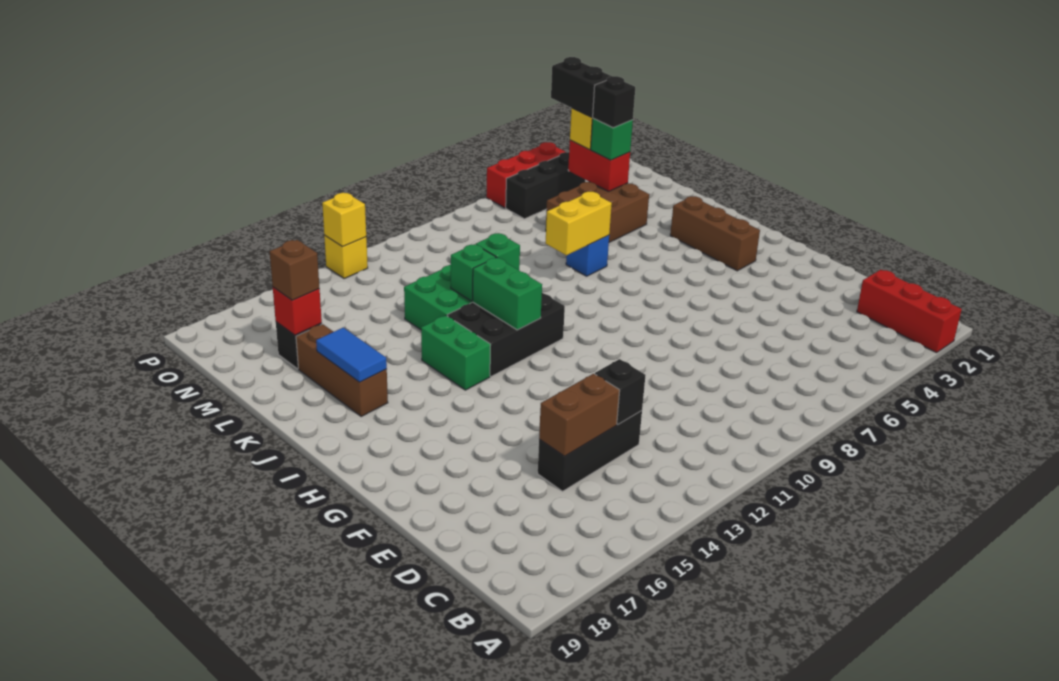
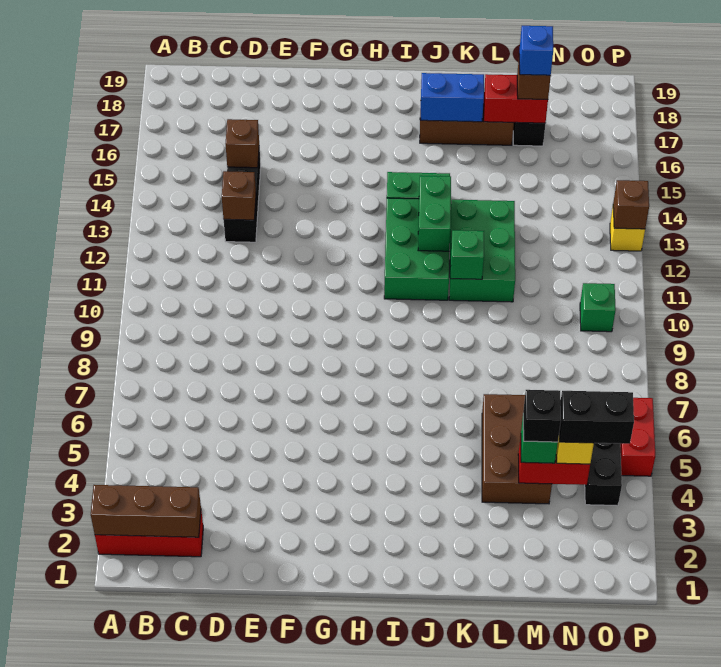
black 1x1 brick [595,359,646,424] -> brown 1x1 brick [222,171,256,220]
brown 1x2 brick [539,374,620,456] -> brown 1x1 brick [225,119,259,168]
brown 1x3 brick [670,196,760,271] -> brown 1x3 brick moved to [91,485,201,537]
black 2x3 brick [447,293,565,377] -> green 2x3 brick [384,198,449,300]
green 1x2 brick [473,257,542,330] -> green 1x2 brick turned to [418,176,451,251]
blue 1x2 tile [316,328,387,382] -> blue 1x2 brick [420,73,484,122]
blue 1x1 brick [566,235,609,276] -> blue 1x1 brick moved to [519,26,553,75]
yellow 1x2 brick [546,192,612,256] -> none
green 1x1 brick [451,244,496,301] -> green 1x1 brick moved to [580,283,616,332]
red 1x1 brick [273,287,322,335] -> red 1x2 brick [484,74,548,123]
red 1x3 brick [486,142,565,208] -> red 1x2 brick [620,398,655,476]
yellow 1x1 brick [322,193,366,247] -> brown 1x1 brick [613,180,649,229]

